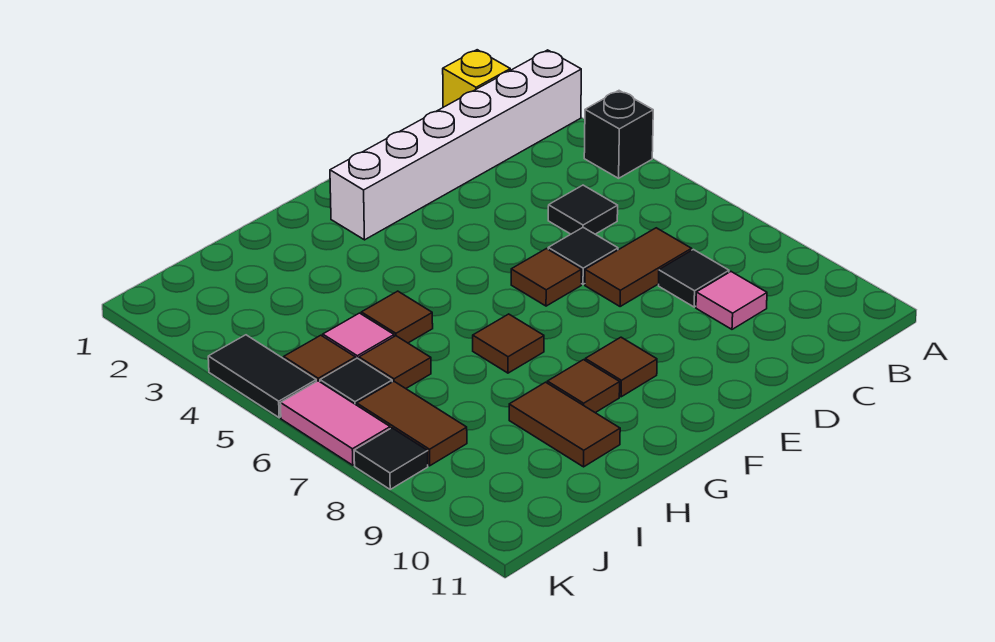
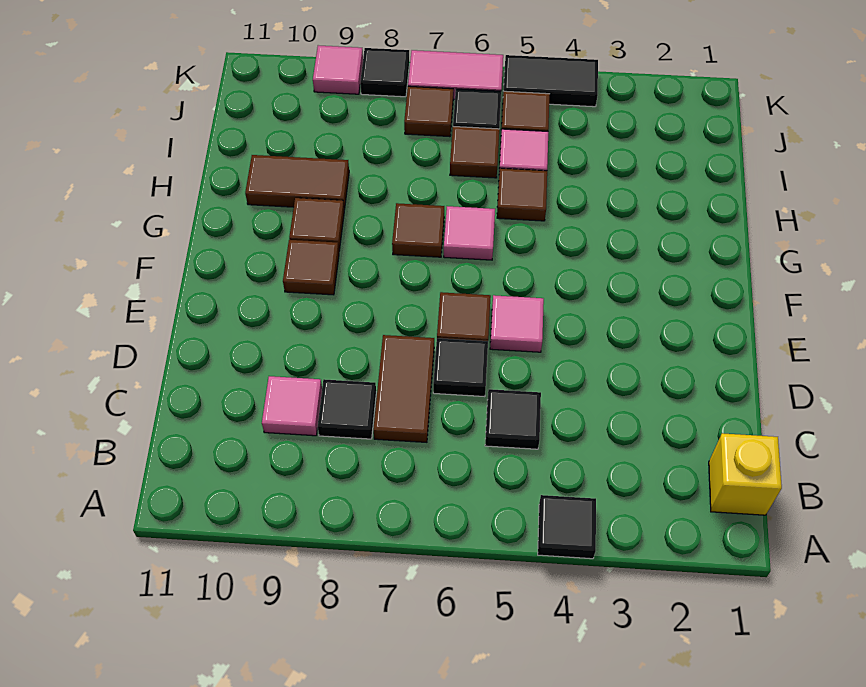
white 1x6 brick [330,50,581,240] -> none
black 1x1 brick [584,91,653,178] -> black 1x1 tile [538,495,596,559]
none -> pink 1x1 tile [490,295,544,352]
none -> pink 1x1 tile [444,206,495,260]
brown 1x2 tile [357,381,467,466] -> brown 1x1 tile [404,86,453,137]
none -> pink 1x1 tile [313,45,363,94]

